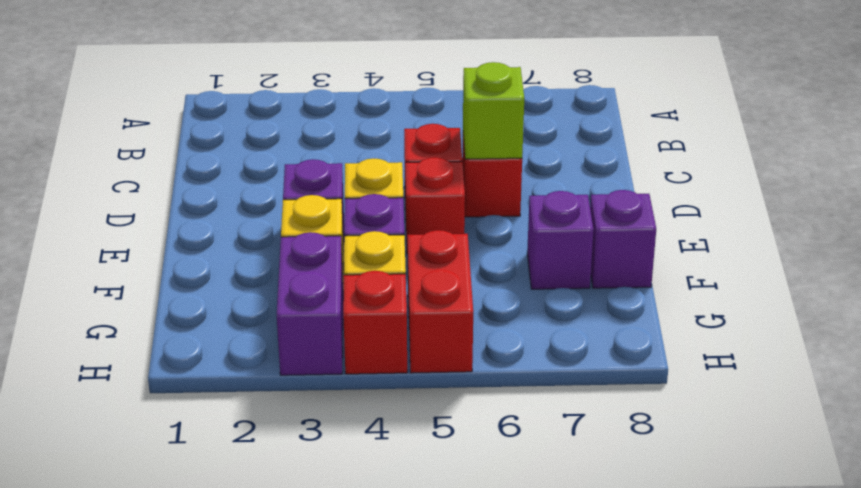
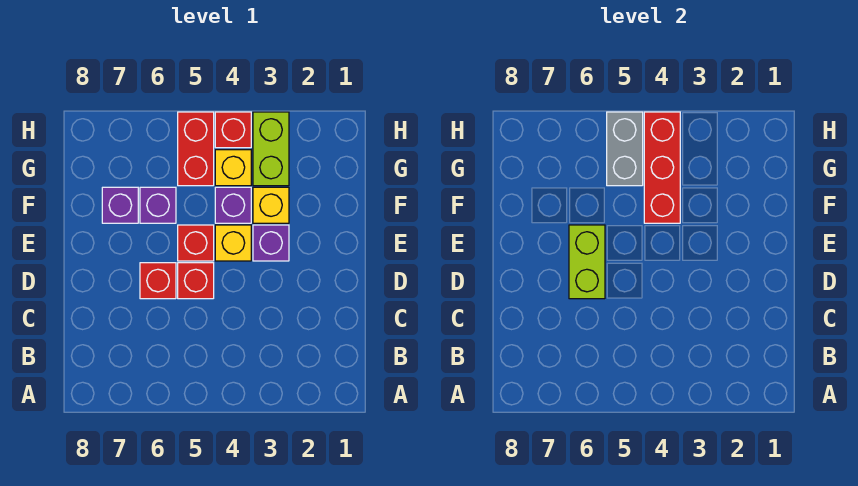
lime 1x1 brick [463,62,524,159] -> lime 1x2 brick [569,225,605,299]
none -> red 1x3 brick [644,112,680,223]
purple 1x1 brick [590,190,656,288] -> purple 1x1 brick moved to [140,187,176,223]
purple 1x2 brick [277,232,343,375] -> lime 1x2 brick [253,112,289,186]
none -> grey 1x2 brick [607,112,643,186]

